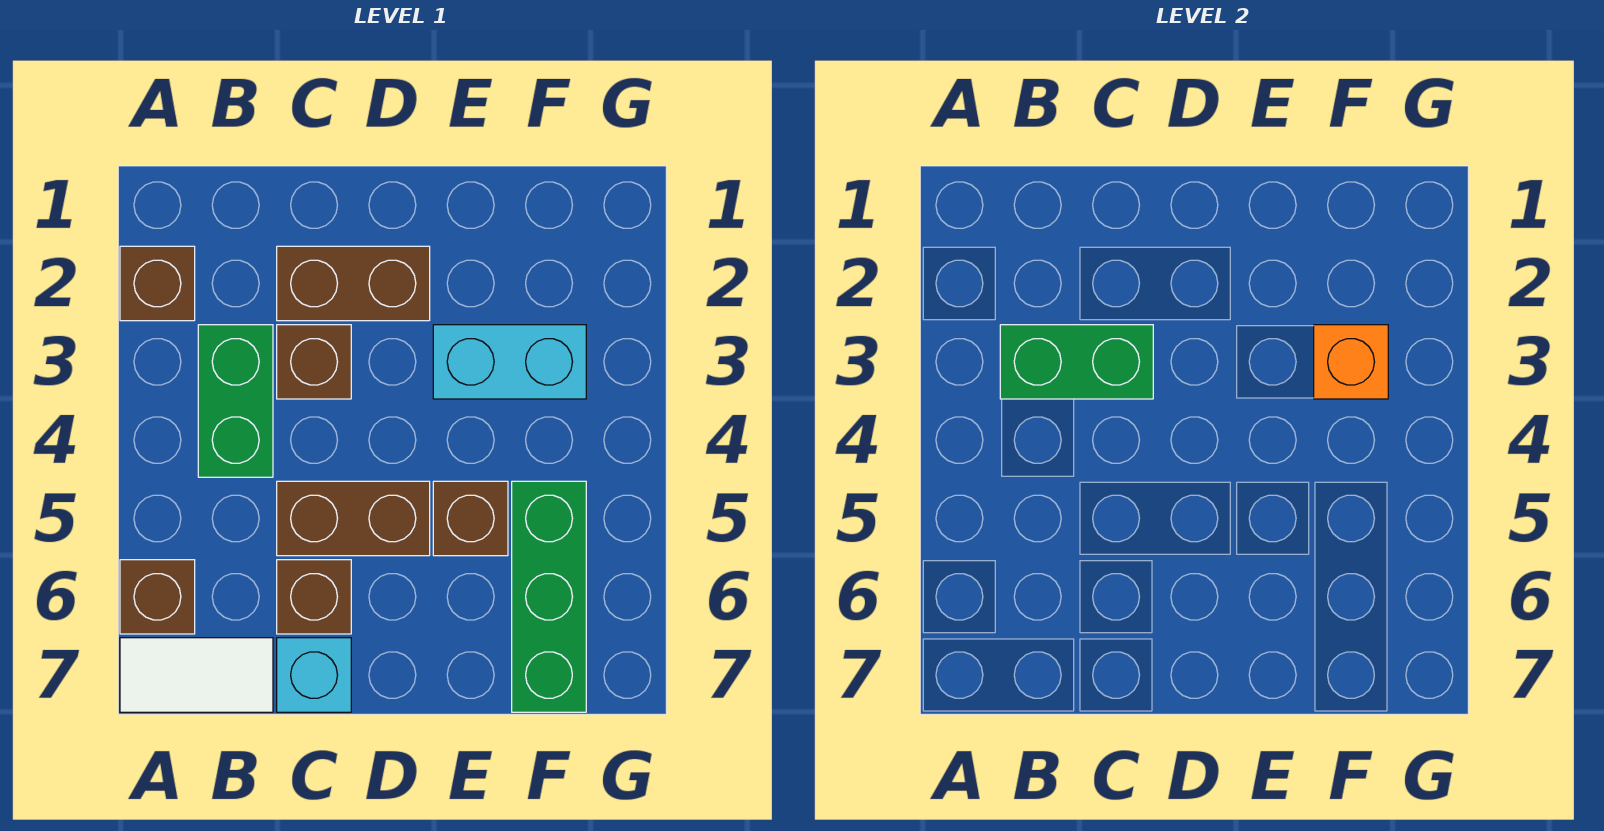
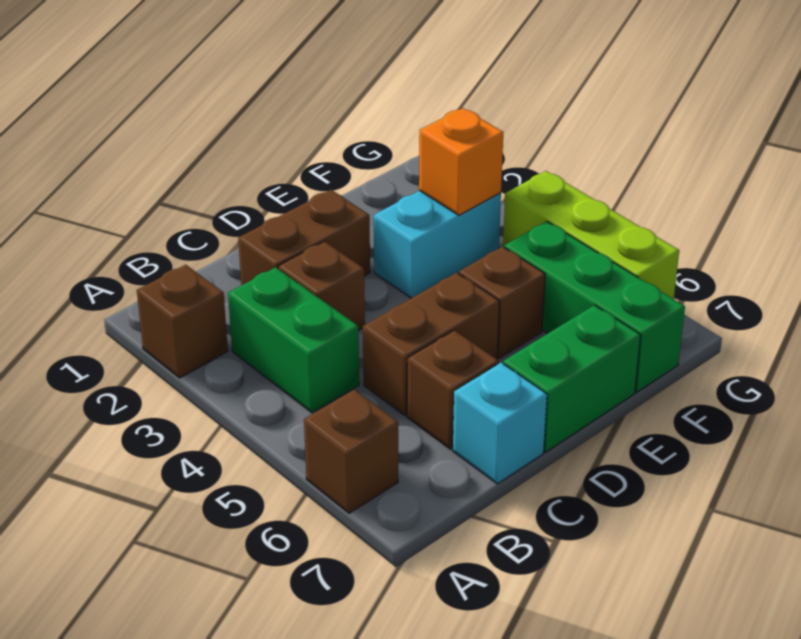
white 1x2 tile [120,638,273,712] -> none
green 1x2 brick [1000,325,1153,399] -> green 1x2 brick moved to [503,305,641,452]
none -> lime 1x3 brick [503,171,679,299]

